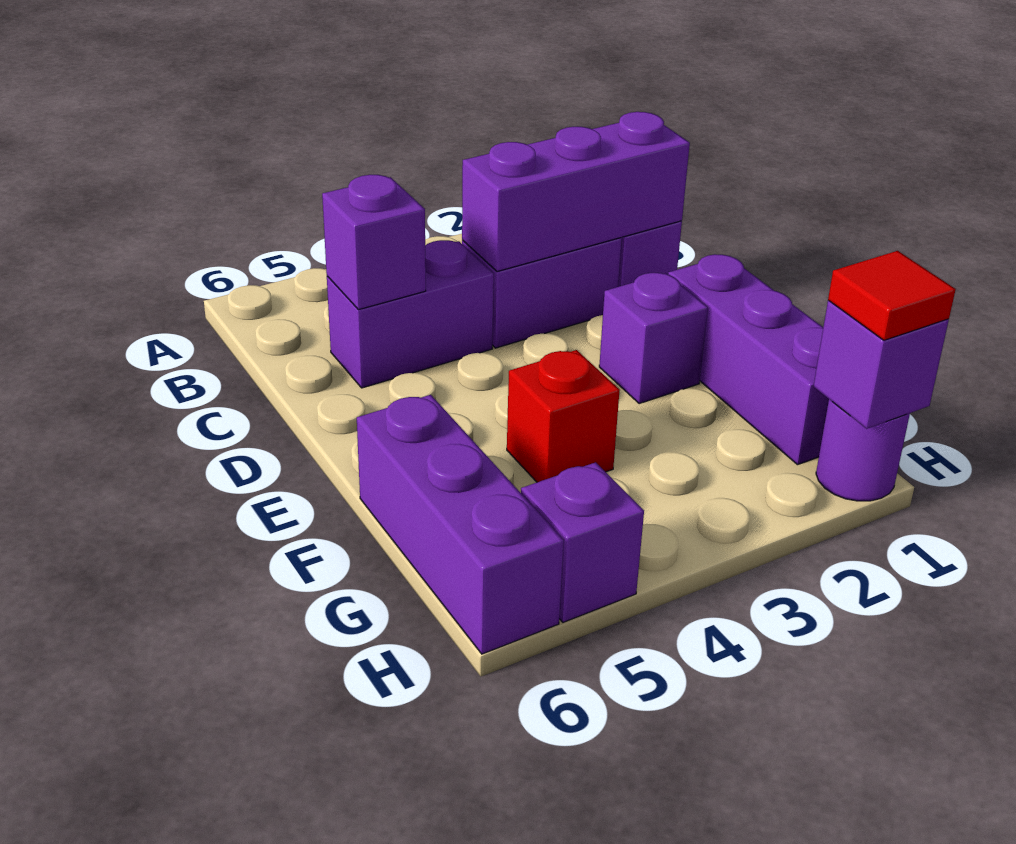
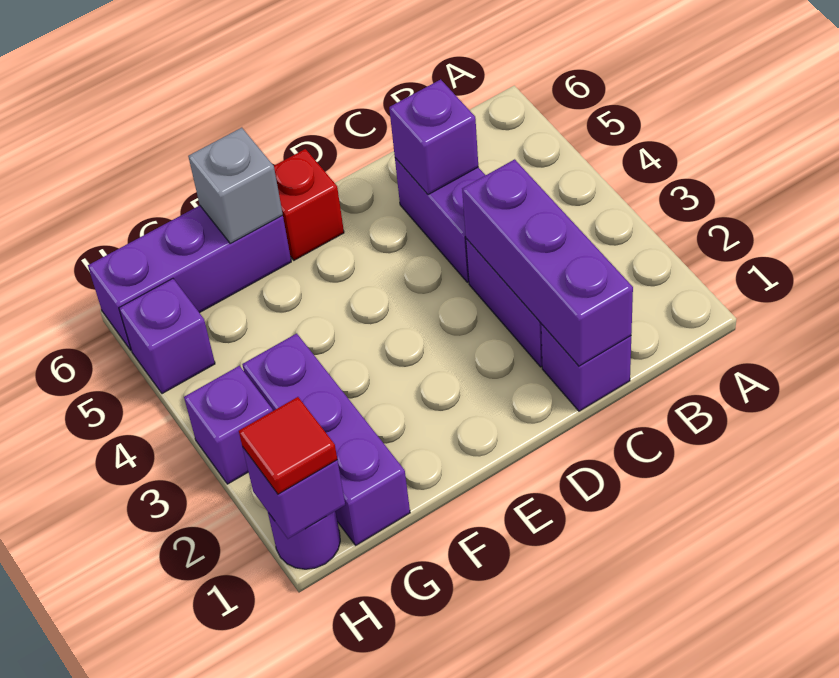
purple 1x3 brick [668,254,829,465] -> purple 1x3 brick turned to [242,333,410,545]
purple 1x1 brick [599,273,708,404] -> purple 1x1 brick moved to [184,366,273,484]
red 1x1 brick [507,350,620,482] -> red 1x1 brick moved to [274,149,344,260]
none -> grey 1x1 brick [188,128,283,244]

